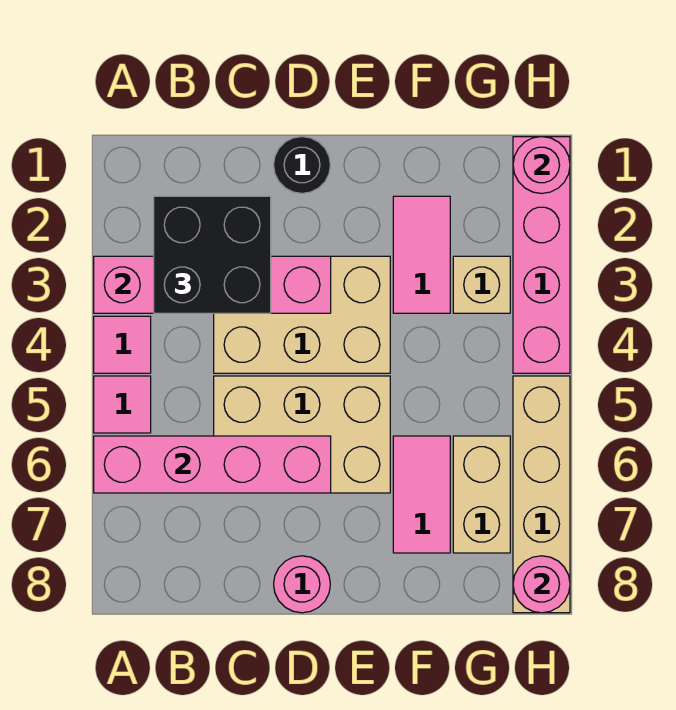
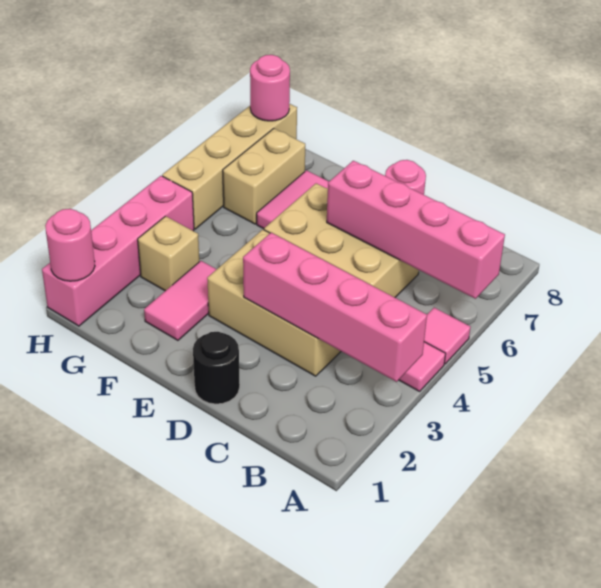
black 2x2 brick [154,196,271,313] -> none

